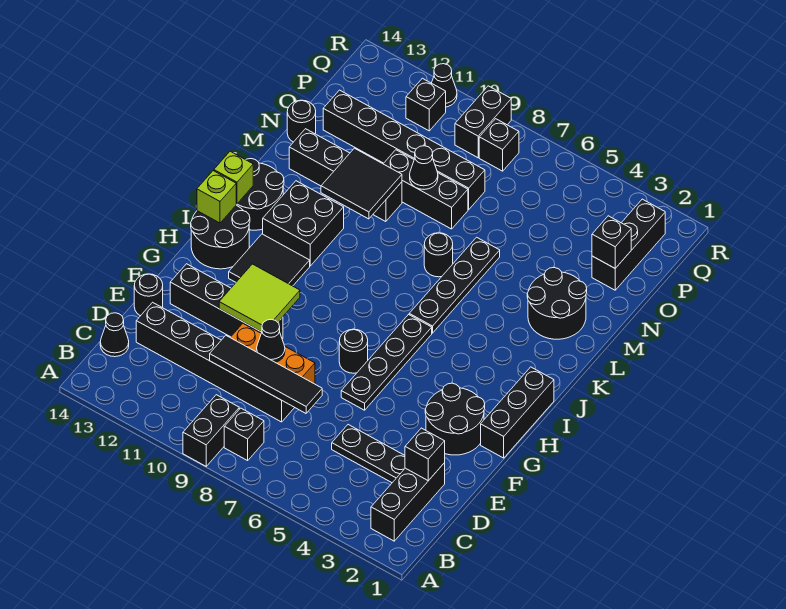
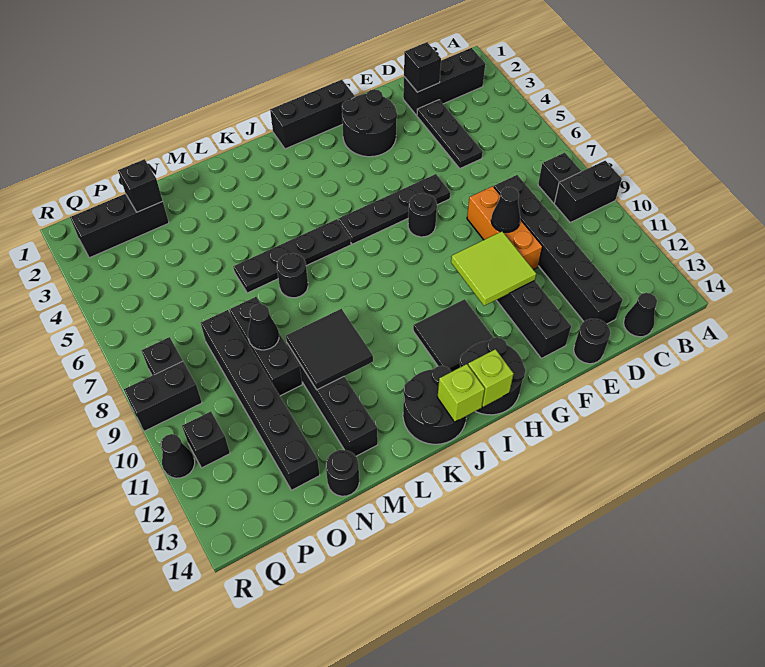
black 1x4 tile [210,336,322,413] -> none
black 2x2 brick [263,181,344,266] -> none
black 2x2 round brick [527,268,587,339] -> none

